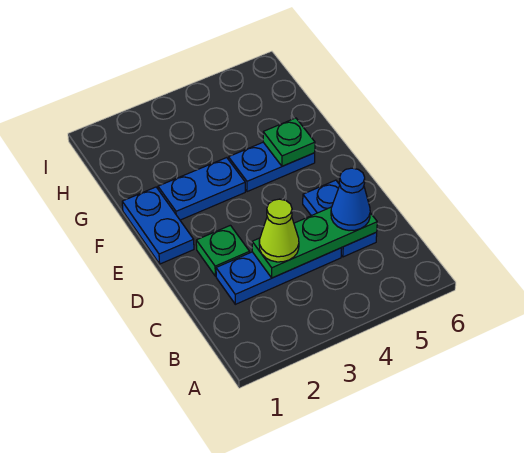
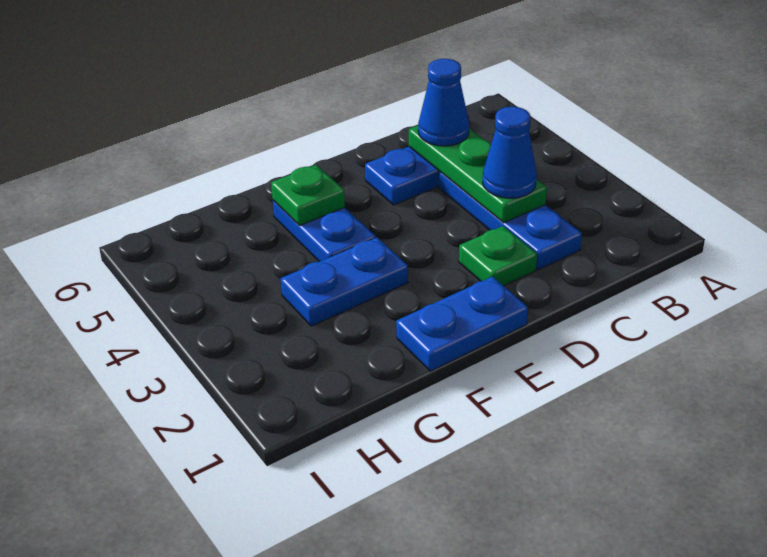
lime 1x1 cone [259,199,299,262] -> blue 1x1 cone [483,107,537,198]
blue 1x2 plate [158,158,245,220] -> blue 1x2 plate turned to [281,238,408,326]

